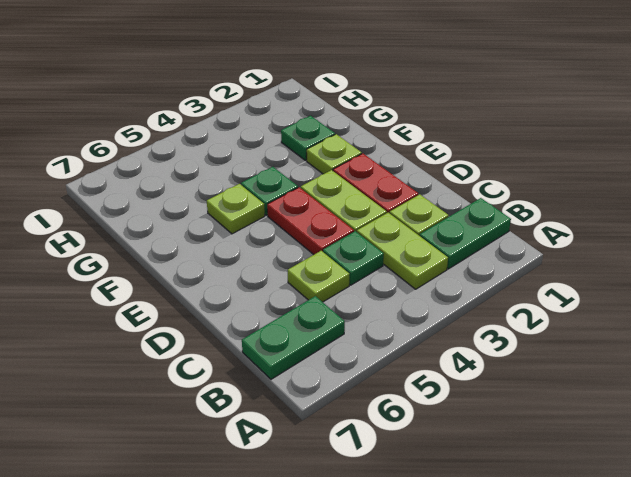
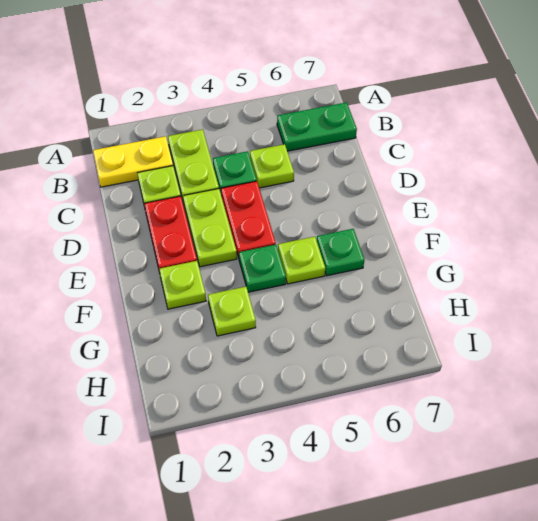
green 1x2 plate [420,198,511,269] -> yellow 1x2 plate [93,136,173,187]
green 1x1 plate [281,116,335,161] -> green 1x1 plate moved to [317,229,364,276]
none -> lime 1x1 plate [208,287,256,336]

